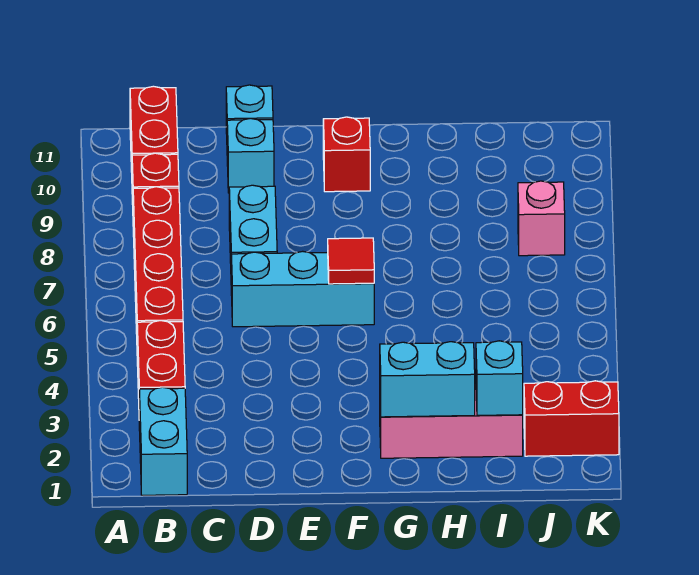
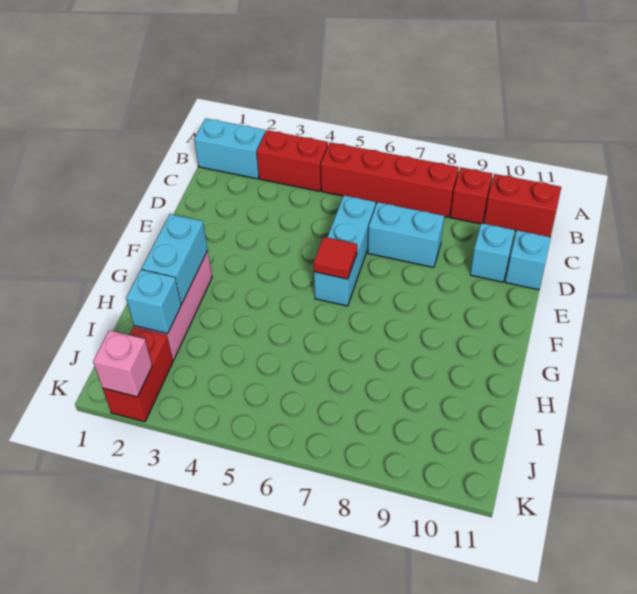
red 1x1 brick [323,117,370,192] -> none
pink 1x1 brick [518,181,565,256] -> pink 1x1 brick moved to [93,330,152,397]

